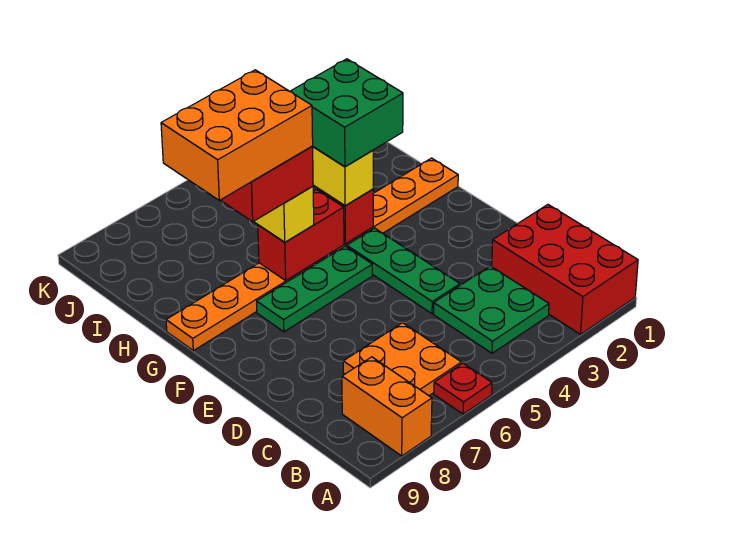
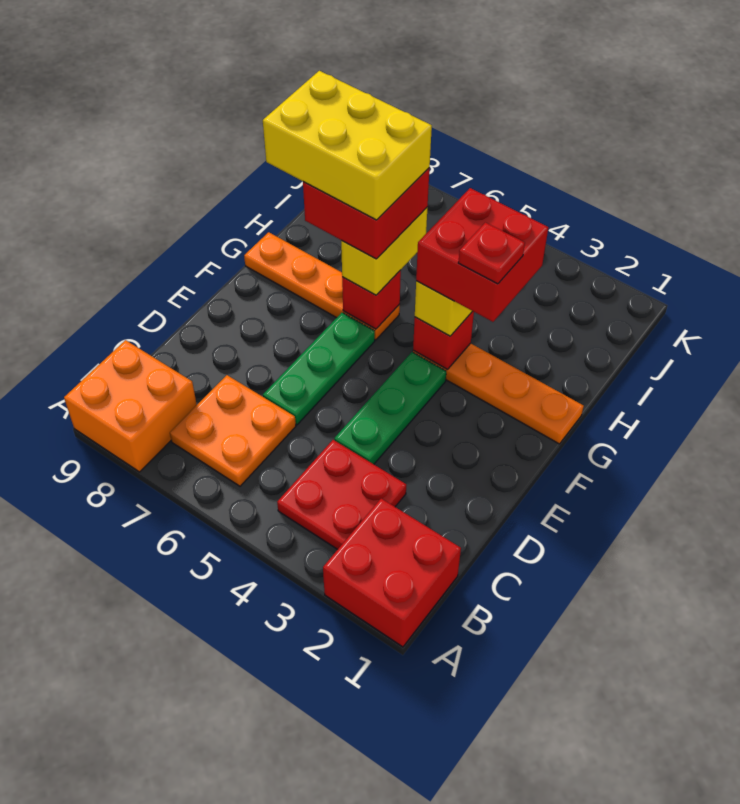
red 2x3 brick [491,205,638,334] -> red 2x2 brick [323,499,461,647]
red 1x1 plate [434,363,492,414] -> red 1x1 plate moved to [458,222,525,284]
orange 1x2 brick [342,357,432,456] -> orange 2x2 brick [64,340,197,472]
green 2x2 plate [433,266,549,353] -> red 2x2 plate [277,440,406,549]
green 1x3 plate [257,246,372,332] -> green 1x3 plate turned to [263,313,375,425]
green 2x2 brick [290,59,403,167] -> red 2x2 brick [416,188,548,322]
red 1x2 brick [258,190,344,280] -> red 1x1 brick [342,270,401,329]
orange 2x3 brick [161,70,313,200] -> yellow 2x3 brick [263,71,432,220]

